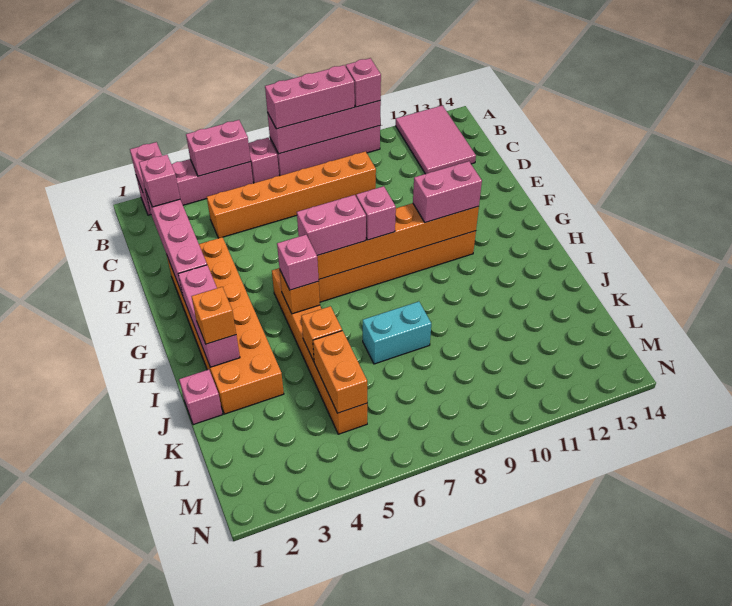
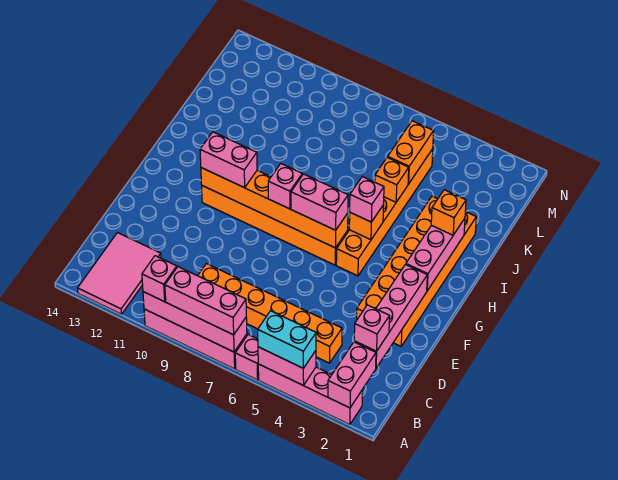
pink 1x1 brick [179,370,223,425] -> none
cyan 1x2 brick [363,302,431,364] -> cyan 1x2 brick moved to [258,311,316,368]

